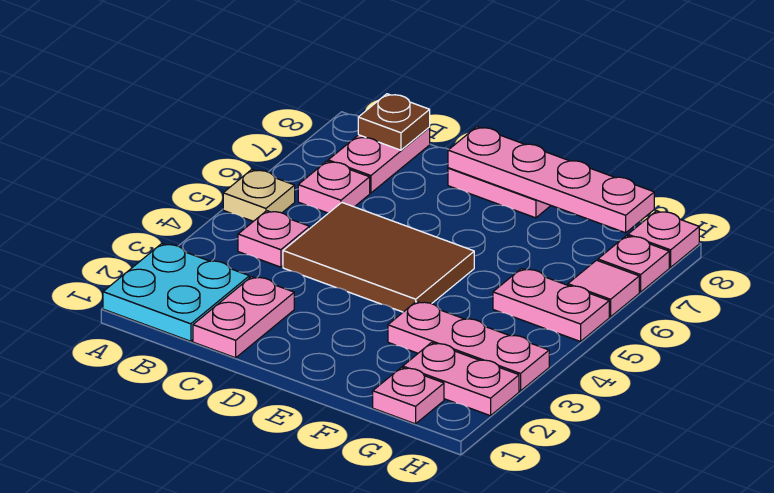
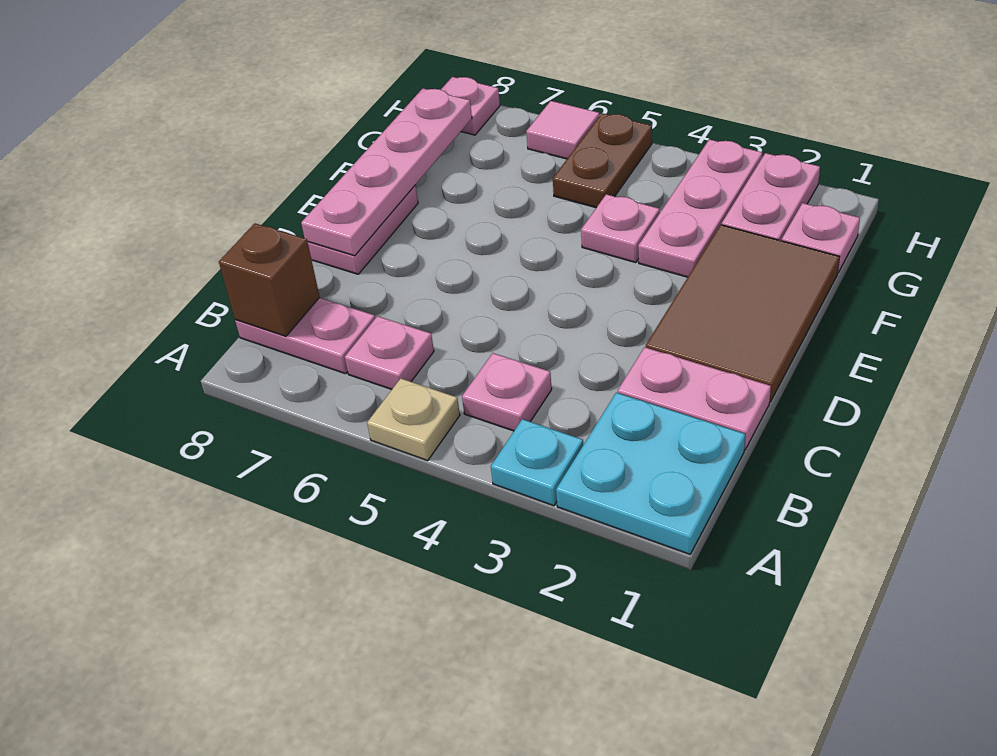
none -> cyan 1x1 plate [491,419,583,506]
brown 1x1 plate [358,94,430,150] -> brown 1x1 brick [219,223,320,336]
brown 2x3 tile [283,203,474,312] -> brown 2x3 tile moved to [646,225,839,402]
pink 1x2 plate [493,269,609,341] -> brown 1x2 plate [553,113,652,208]
pink 1x1 plate [598,236,669,292] -> pink 1x1 plate moved to [581,194,660,262]

